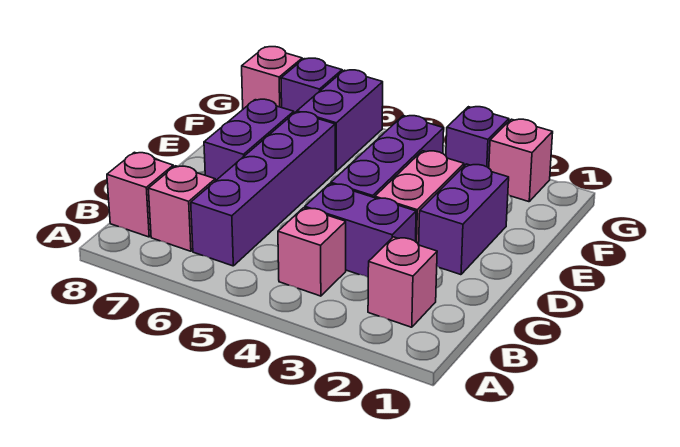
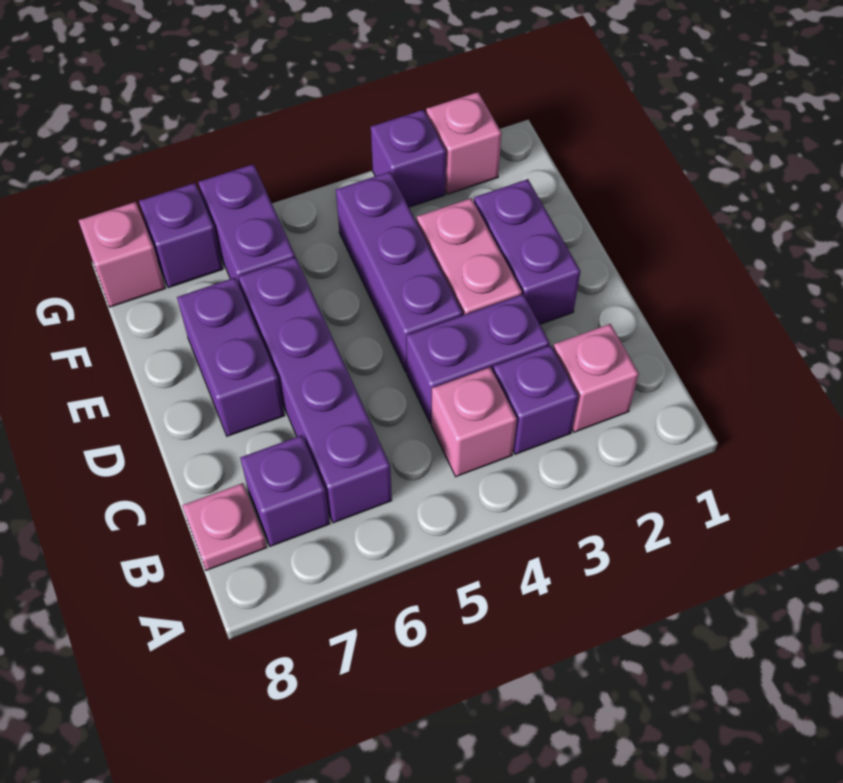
none -> purple 1x1 brick [493,345,578,454]
pink 1x1 brick [148,166,215,251] -> purple 1x1 brick [240,435,330,546]
pink 1x1 brick [107,152,173,237] -> pink 1x1 plate [182,483,267,570]

